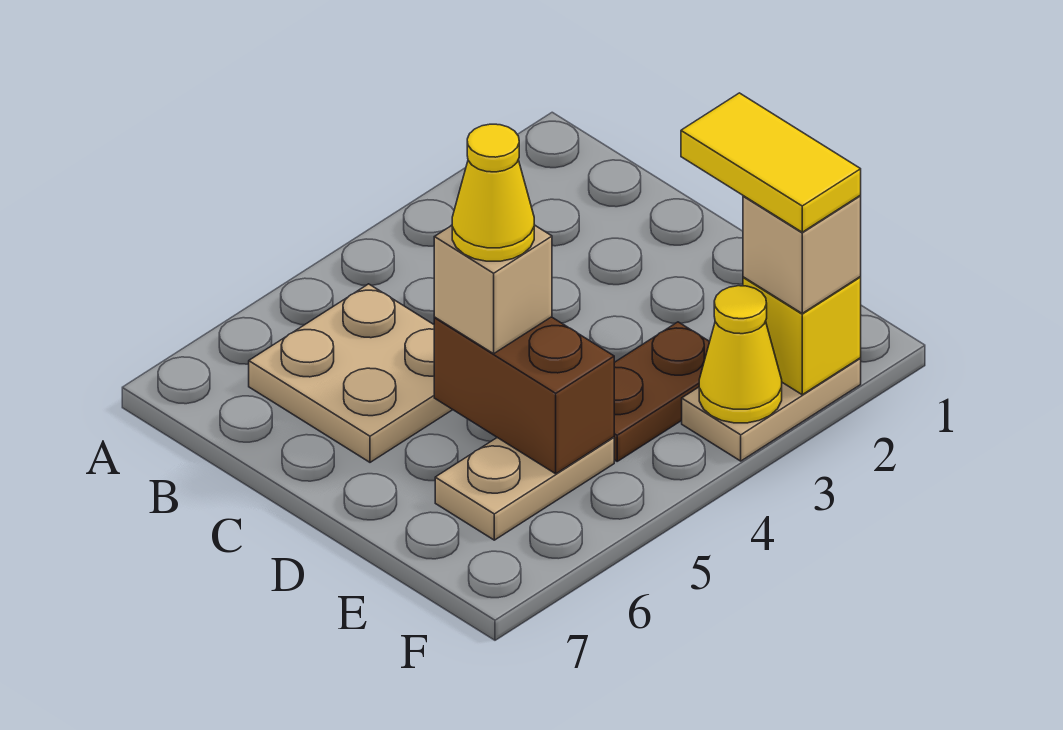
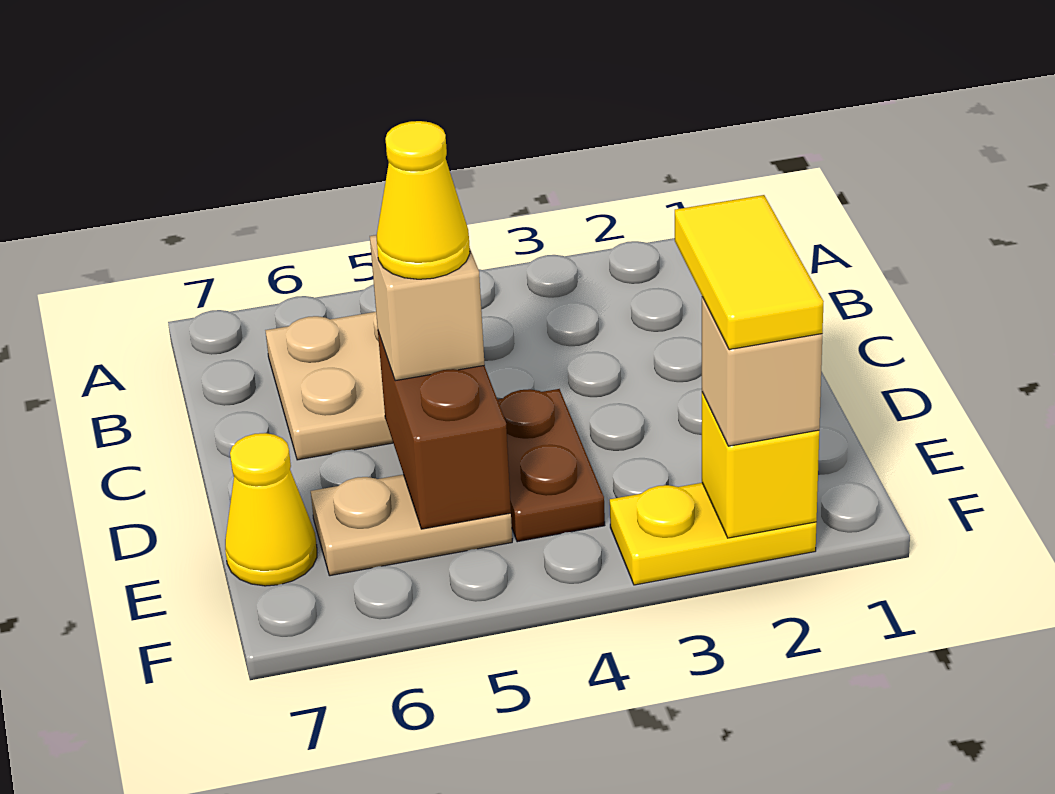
brown 1x2 plate [614,322,710,461] -> brown 1x2 plate turned to [498,389,605,542]
tan 1x2 plate [682,358,861,461] -> yellow 1x2 plate [610,483,816,585]
yellow 1x1 cone [699,286,782,423] -> yellow 1x1 cone moved to [225,433,317,586]

